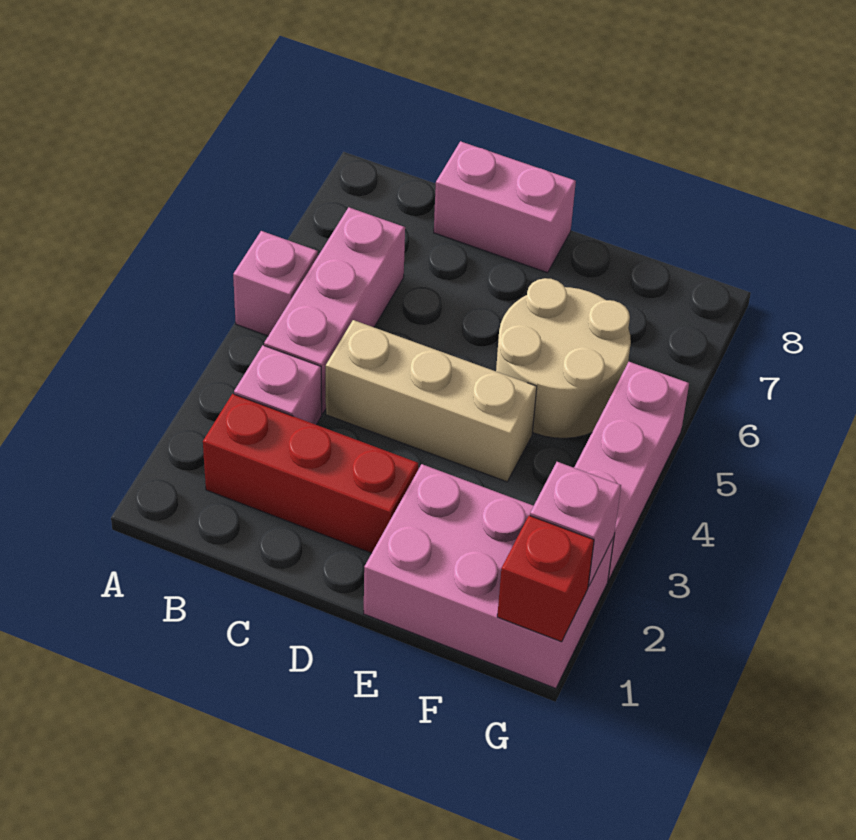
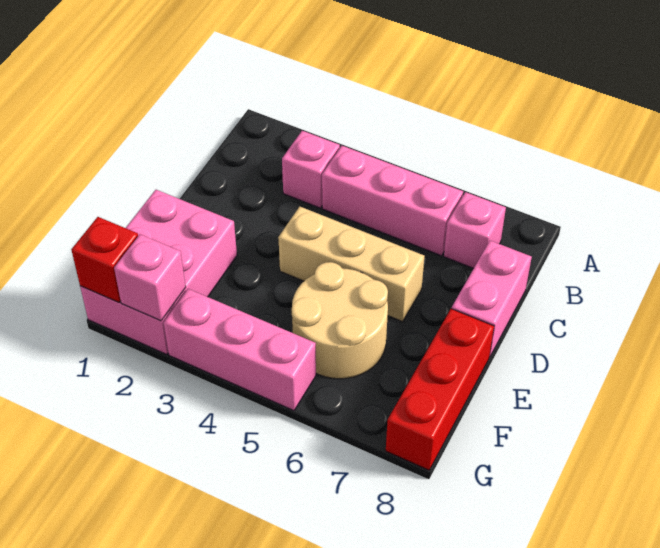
pink 1x1 brick [233,231,318,336] -> pink 1x1 brick moved to [444,192,506,268]
red 1x3 brick [203,394,418,553] -> red 1x3 brick moved to [386,309,494,470]
tan 1x3 brick [326,320,537,482] -> tan 1x3 brick turned to [278,207,424,322]

